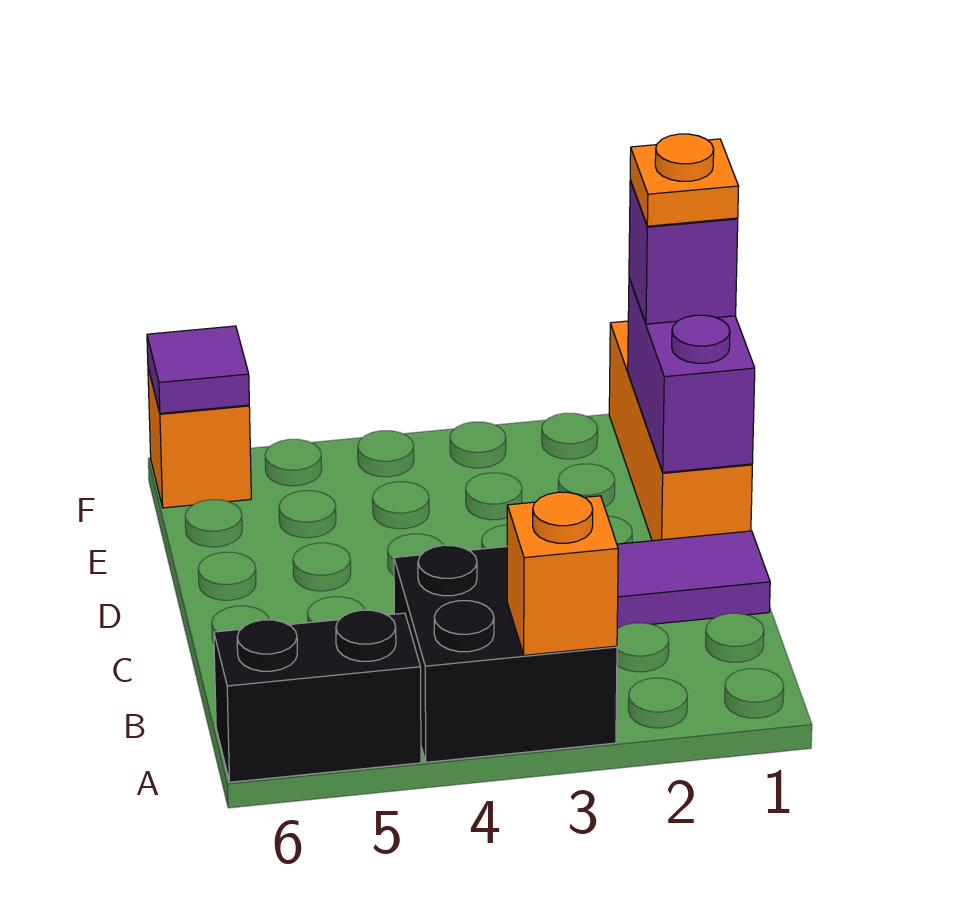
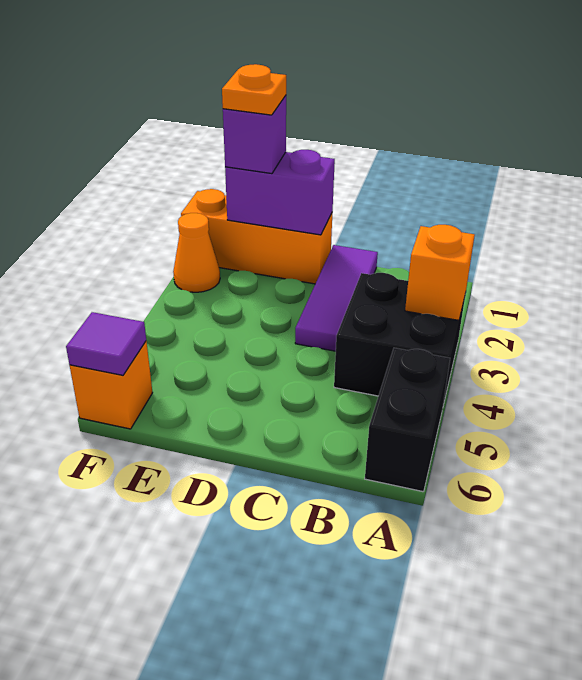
none -> orange 1x1 cone [173,213,220,292]

